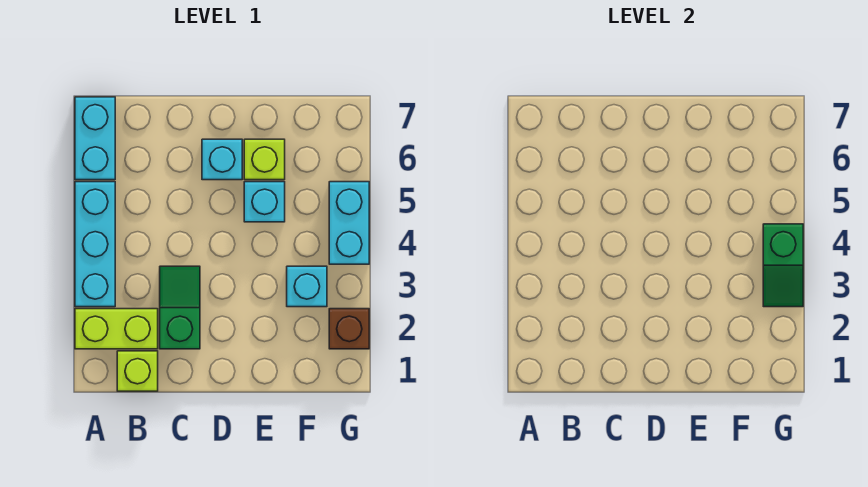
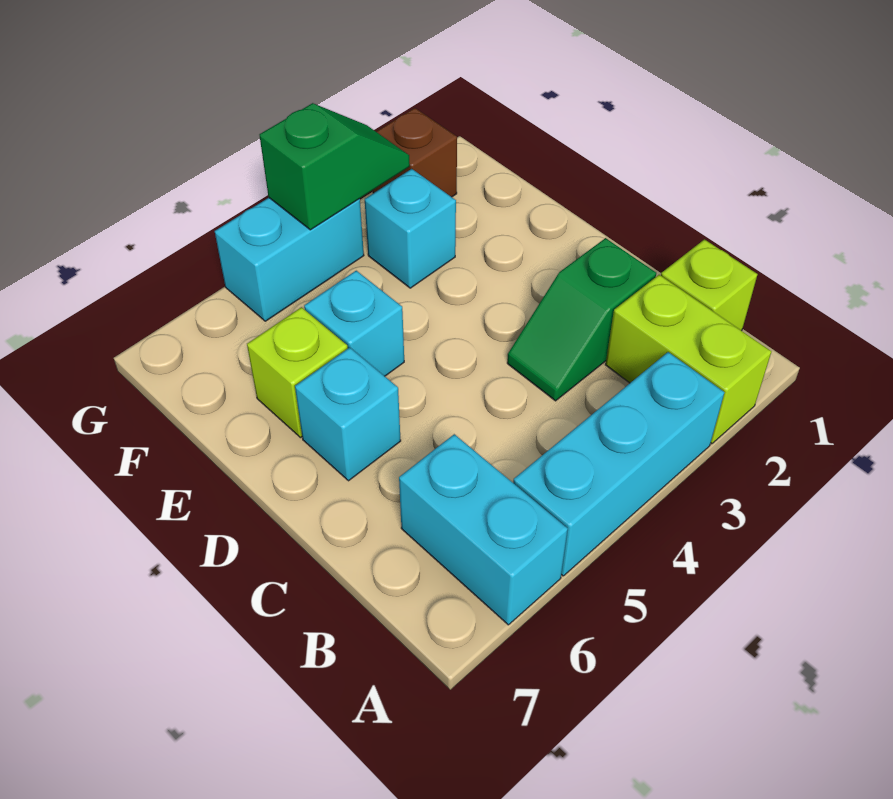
cyan 1x2 brick [75,97,115,180] -> cyan 1x2 brick turned to [399,434,568,625]

